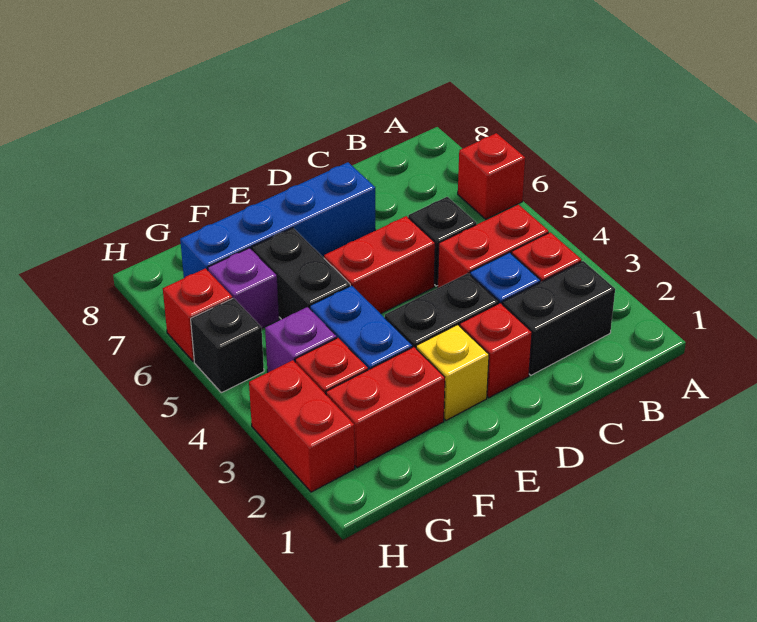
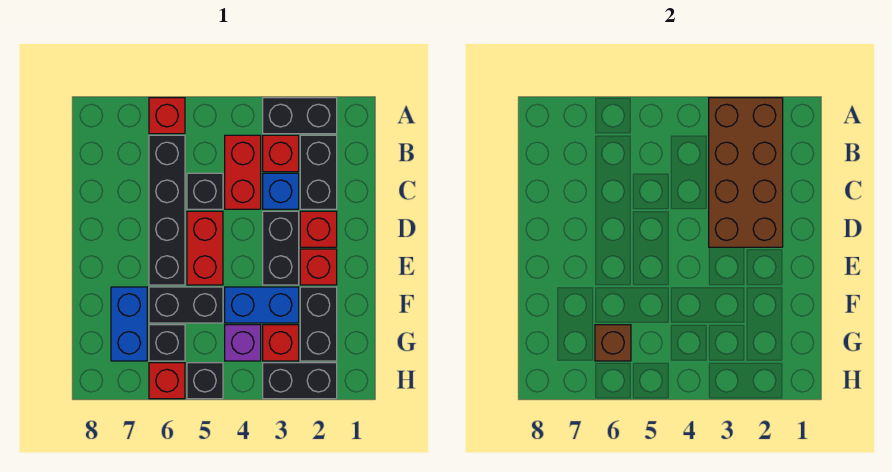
none -> black 1x2 brick [263,98,337,134]
none -> brown 2x4 brick [709,98,783,247]
none -> black 1x4 brick [149,135,185,285]
blue 1x4 brick [180,162,375,278] -> blue 1x2 brick [111,287,147,361]
yellow 1x1 brick [416,325,489,420] -> red 1x1 brick [300,249,337,285]
red 1x2 brick [326,347,445,468] -> black 1x2 brick [300,287,337,361]
purple 1x1 brick [208,248,279,328] -> black 1x1 brick [149,325,185,361]
none -> brown 1x1 brick [595,325,631,361]
red 1x2 brick [249,360,355,492] -> black 1x2 brick [263,363,337,399]

